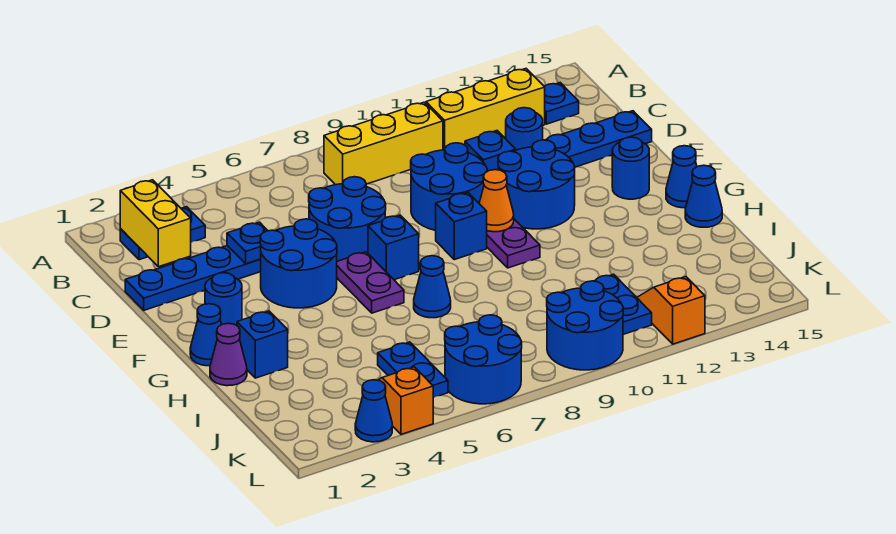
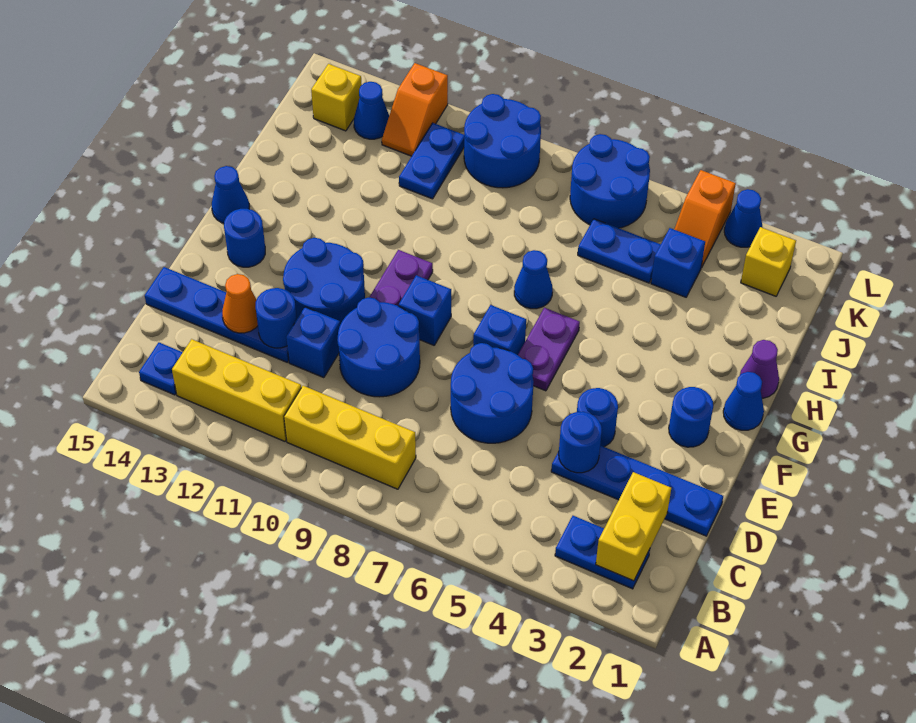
blue 1x1 plate [227,222,268,264] -> blue 1x1 round brick [559,412,602,473]
blue 2x2 round brick [260,219,337,308] -> blue 1x1 round brick [577,388,618,447]
orange 1x1 cone [479,170,514,232] -> orange 1x1 cone moved to [222,274,258,333]
blue 1x1 brick [237,311,288,378] -> blue 1x1 brick moved to [651,228,705,297]
blue 1x1 cone [685,165,722,227] -> blue 1x1 cone moved to [354,82,389,139]
blue 1x2 plate [378,342,448,398] -> blue 1x2 plate turned to [578,219,661,283]
none -> yellow 1x1 brick [741,227,796,296]
none -> yellow 1x1 brick [311,64,362,131]

